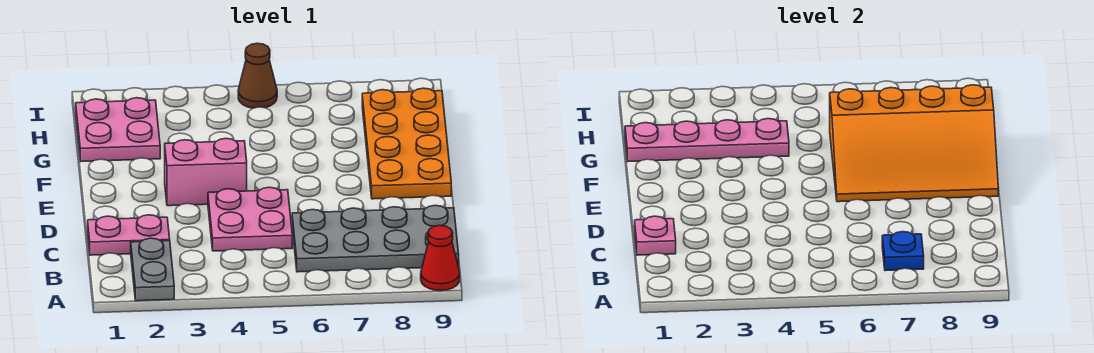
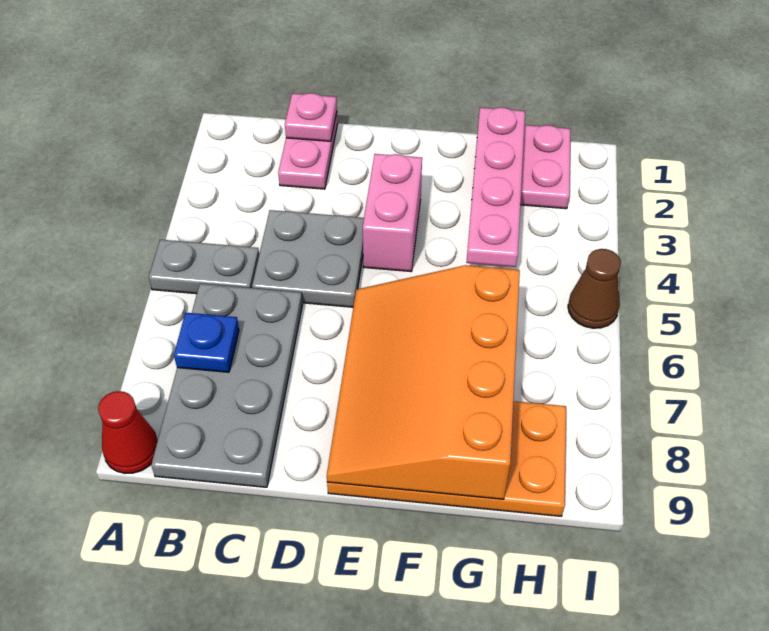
grey 1x2 plate [131,238,174,301] -> grey 1x2 plate moved to [149,240,259,294]
pink 2x2 plate [208,187,292,251] -> grey 2x2 plate [252,210,364,307]

